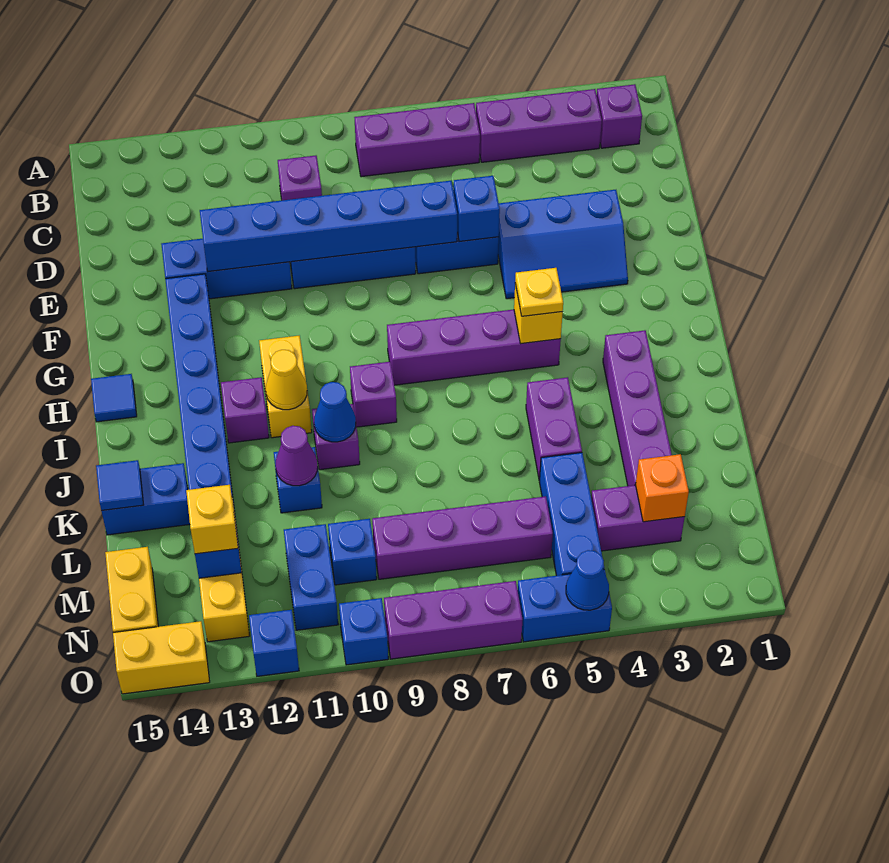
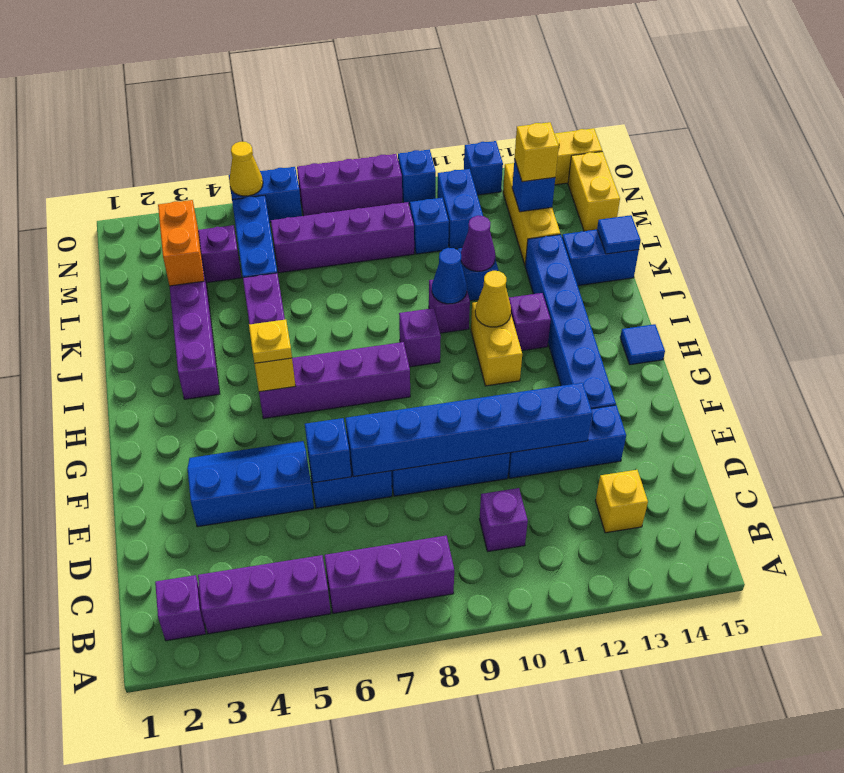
none -> yellow 1x1 brick [595,470,648,533]
orange 1x1 brick [636,454,689,522] -> orange 1x2 brick [158,200,204,286]
blue 1x1 cone [566,550,609,610] -> yellow 1x1 cone [229,142,263,196]

